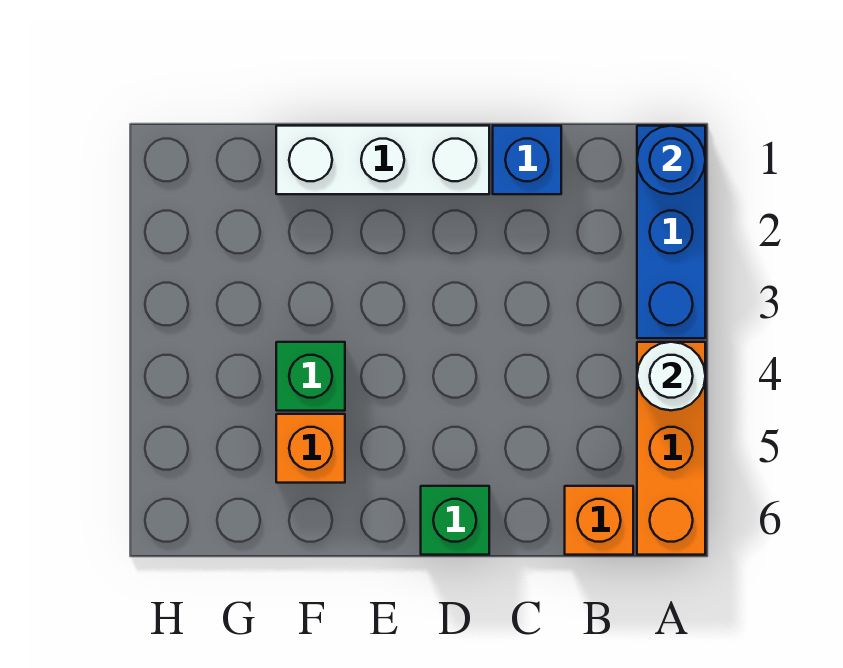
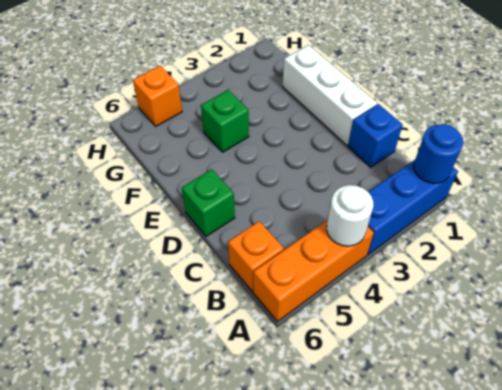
orange 1x1 brick [276,414,345,483] -> orange 1x1 brick moved to [133,66,182,126]

